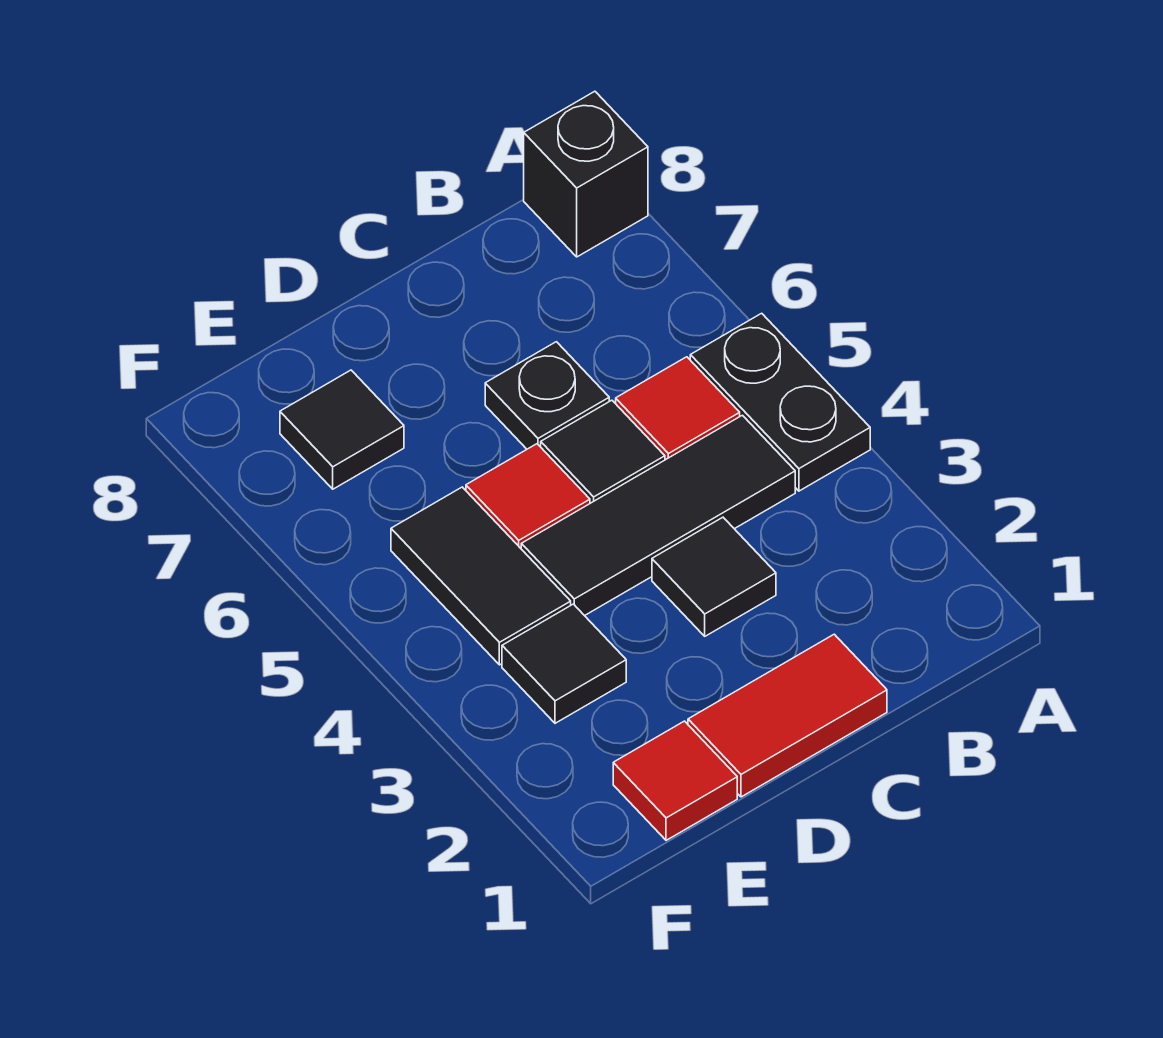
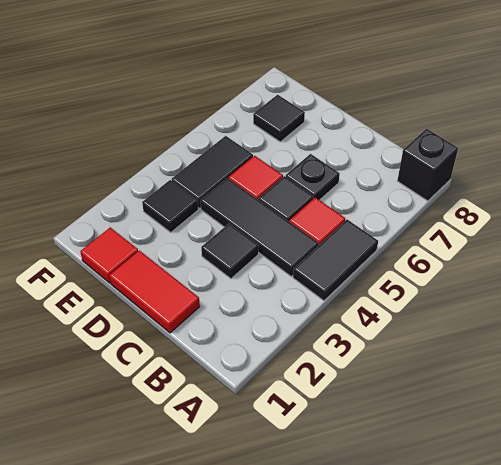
black 1x2 plate [690,313,870,491] -> black 1x2 tile [293,220,378,301]

